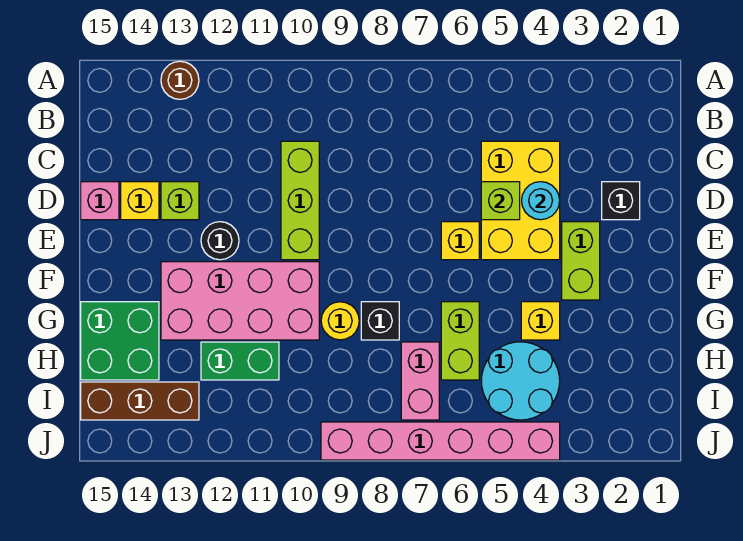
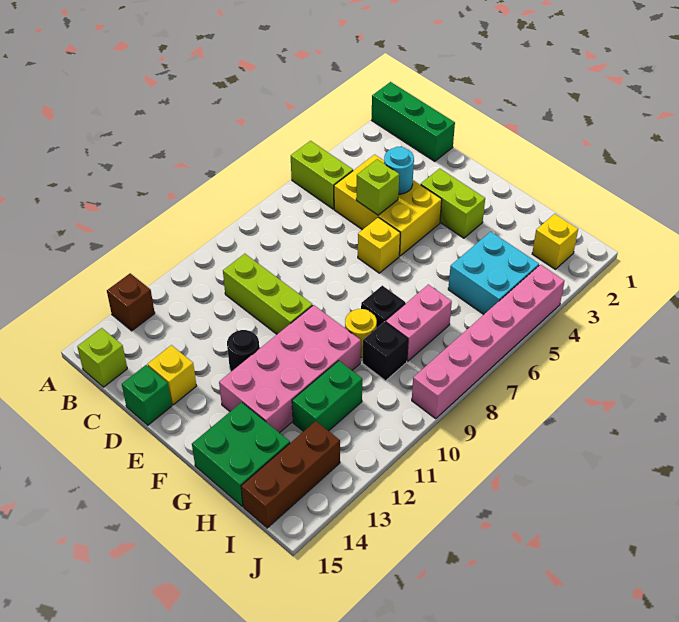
none -> green 1x3 brick [372,82,455,161]
brown 1x1 round brick [161,61,199,99] -> brown 1x1 brick [107,273,155,331]
black 1x1 brick [602,182,640,220] -> black 1x1 brick moved to [362,322,408,381]
lime 1x1 brick [161,182,199,220] -> lime 1x1 brick moved to [77,328,127,387]
pink 1x1 brick [81,182,119,220] -> green 1x1 brick [122,365,172,425]
yellow 1x1 brick [521,302,560,340] -> yellow 1x1 brick moved to [532,214,578,269]
lime 1x2 brick [441,302,479,380] -> lime 1x2 brick moved to [291,141,353,209]
cyan 2x2 round brick [481,342,560,420] -> cyan 2x2 brick [448,232,539,314]
pink 1x2 brick [401,342,439,420] -> pink 1x2 brick turned to [386,285,452,361]

